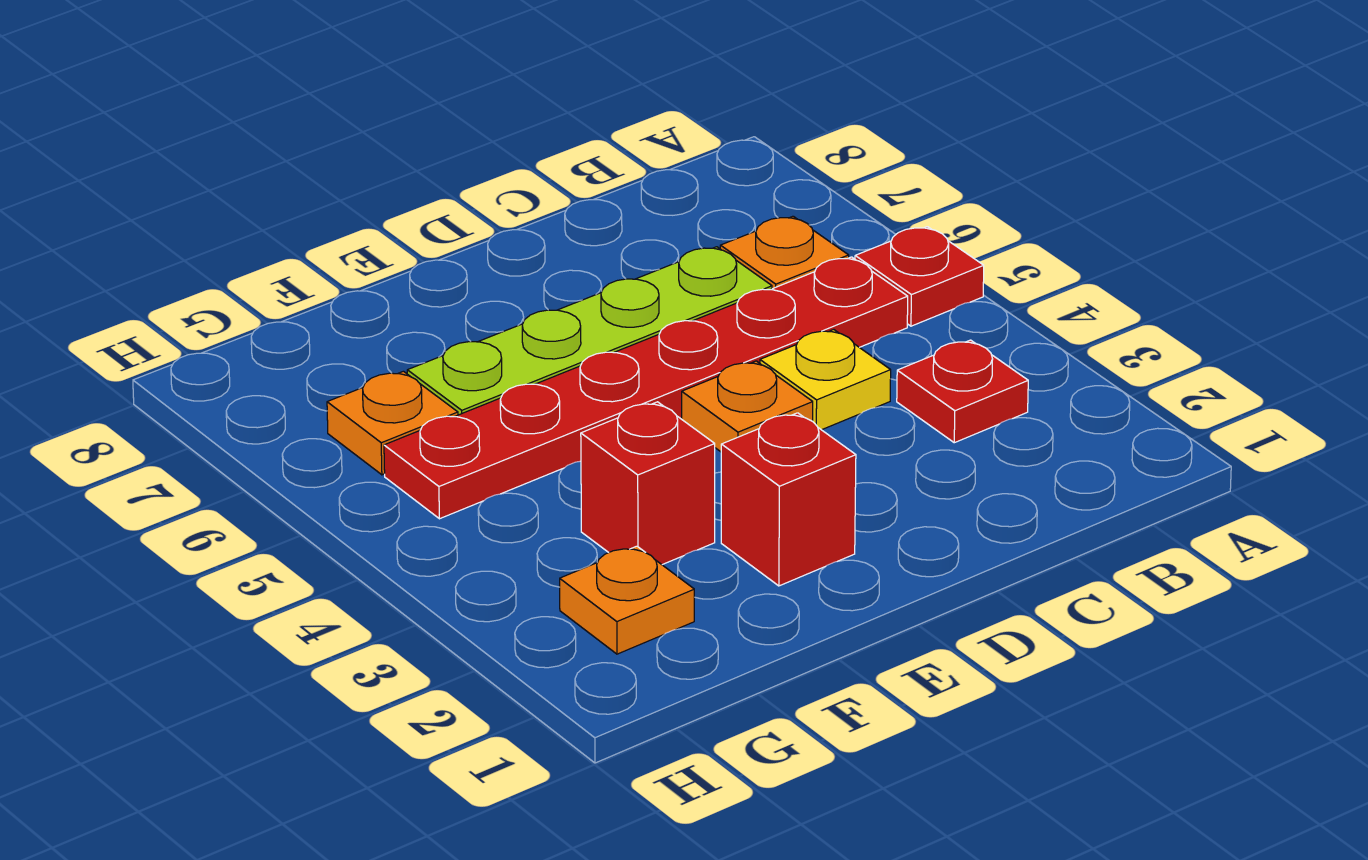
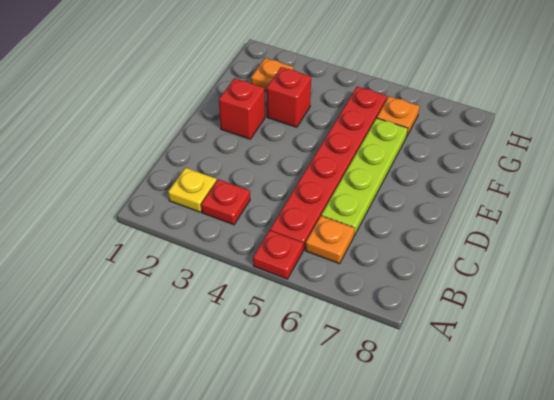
yellow 1x1 plate [760,330,891,430] -> yellow 1x1 plate moved to [168,168,217,212]
orange 1x1 plate [682,361,813,452] -> none

